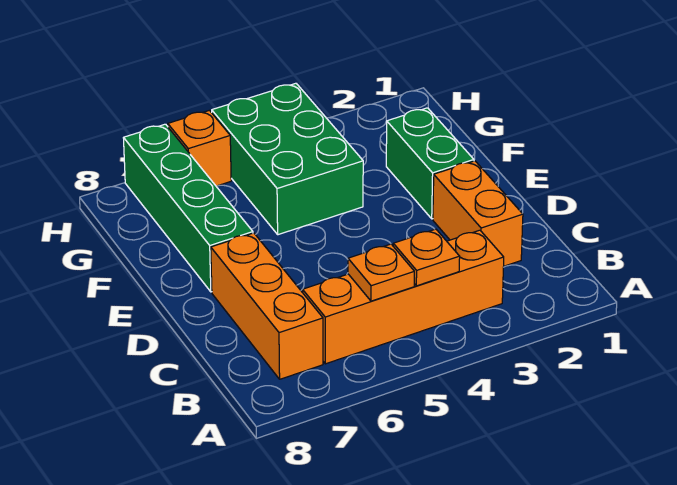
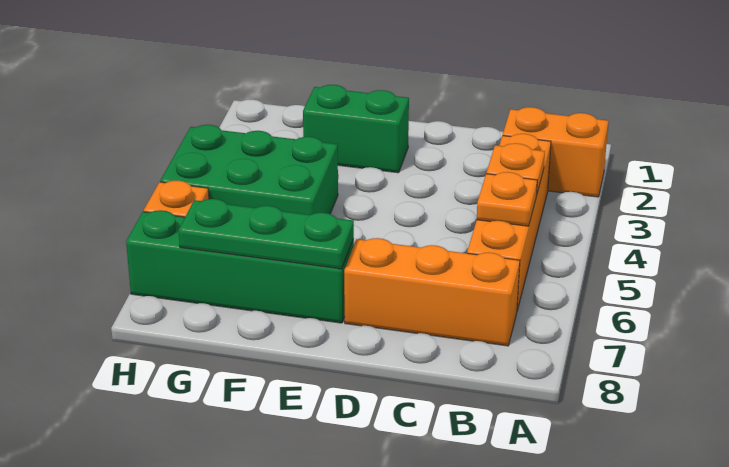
orange 1x2 brick [433,161,523,266] -> orange 1x2 brick moved to [503,107,609,197]
none -> green 1x3 plate [179,199,354,269]

